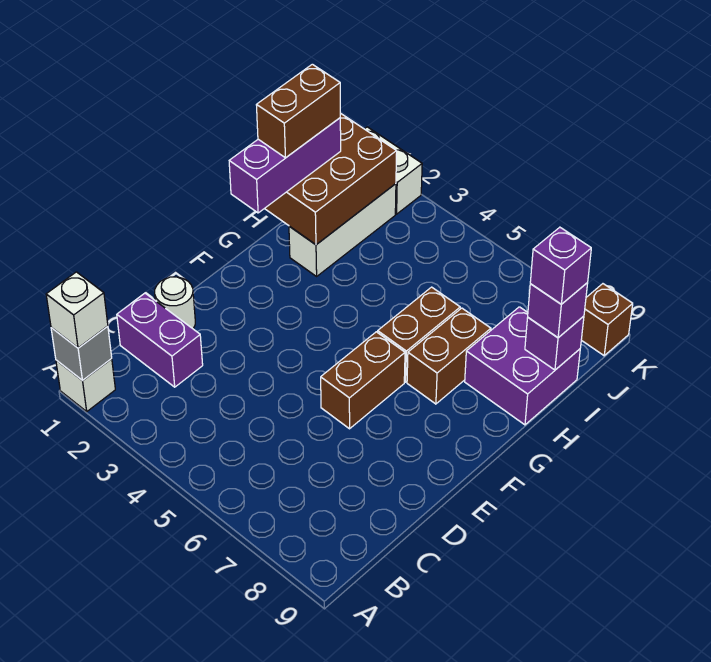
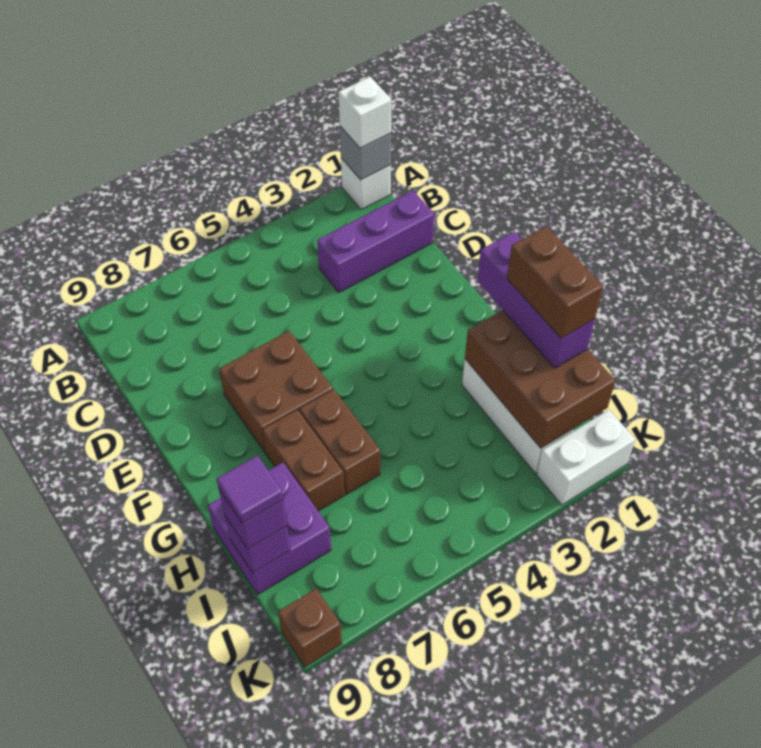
purple 1x2 brick [117,293,203,387] -> purple 1x3 brick [317,191,434,292]
white 1x1 round brick [155,277,195,329] -> none
brown 1x2 brick [321,332,405,429] -> brown 2x2 brick [219,331,333,453]
purple 1x1 brick [530,227,591,304] -> purple 1x1 tile [217,456,283,523]

